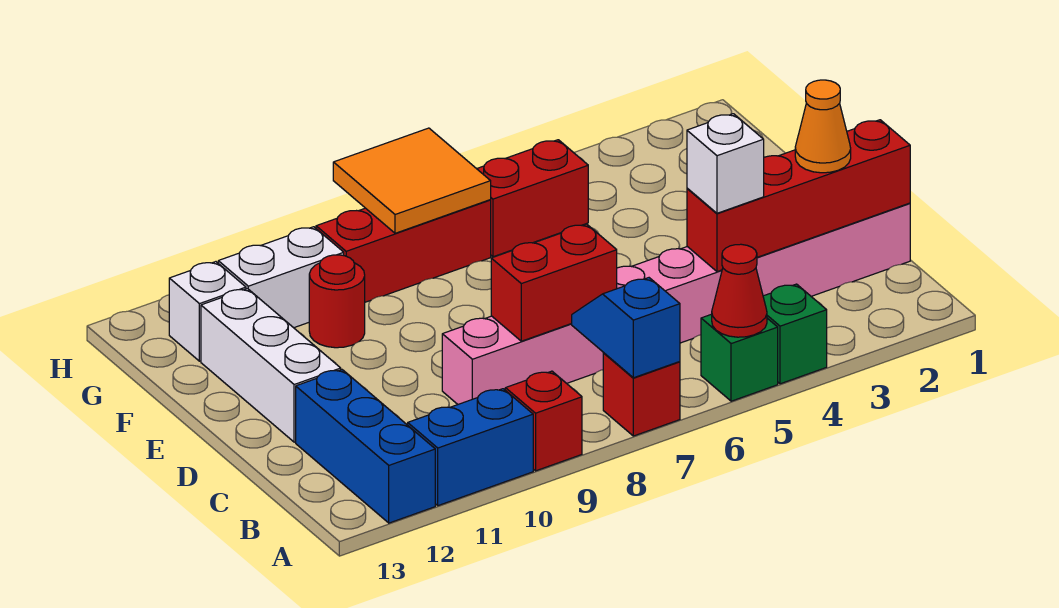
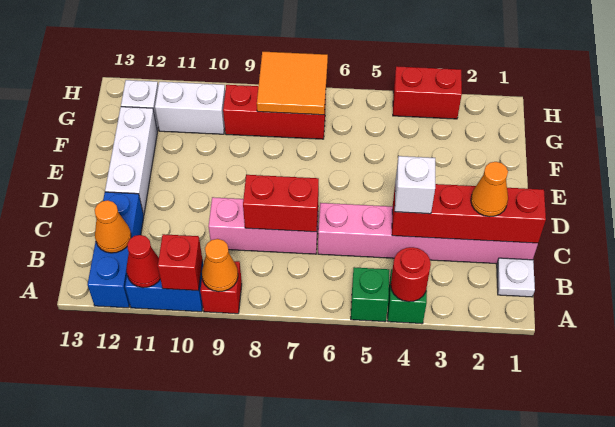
red 1x1 cone [712,244,767,337] -> red 1x1 cone moved to [127,235,160,288]
red 1x1 brick [603,353,680,436] -> red 1x1 brick moved to [158,234,202,291]
blue 1x2 slope [572,278,680,378] -> none
none -> orange 1x1 cone [202,239,238,292]
none -> white 1x1 plate [497,258,535,297]
none -> orange 1x1 cone [95,200,131,253]
red 1x1 round brick [309,255,365,348] -> red 1x1 round brick moved to [391,247,431,302]
red 1x2 brick [477,140,588,257] -> red 1x2 brick moved to [393,66,462,119]

